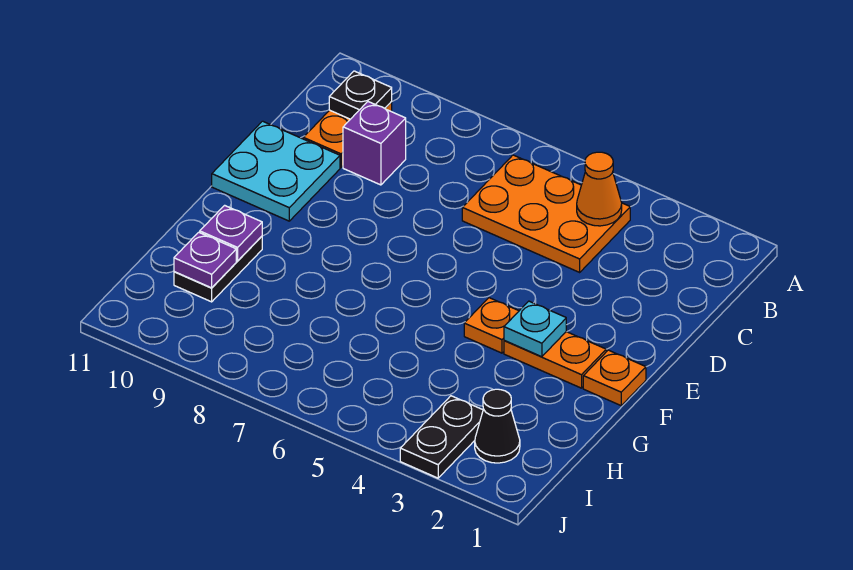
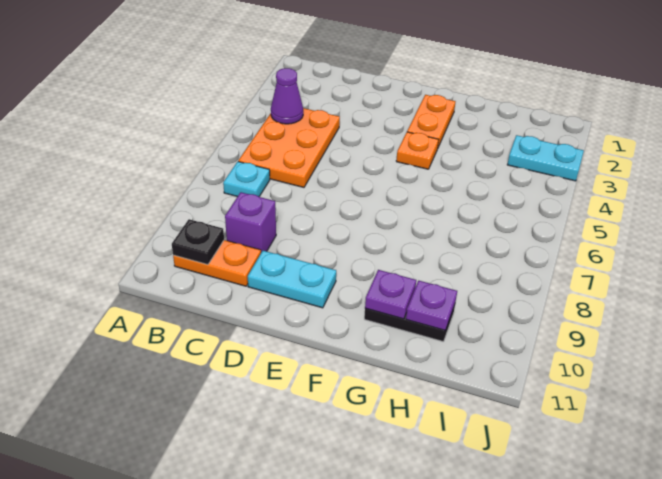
orange 1x1 cone [577,152,622,226] -> purple 1x1 cone [271,68,303,124]
cyan 2x2 plate [212,121,340,221] -> cyan 1x2 plate [248,251,336,308]
orange 1x1 plate [583,350,646,406] -> none
cyan 1x1 plate [504,301,566,357] -> cyan 1x1 plate moved to [223,162,270,197]
black 1x1 cone [475,389,520,463] -> none
black 1x2 plate [400,396,483,478] -> cyan 1x2 plate [507,135,584,181]

